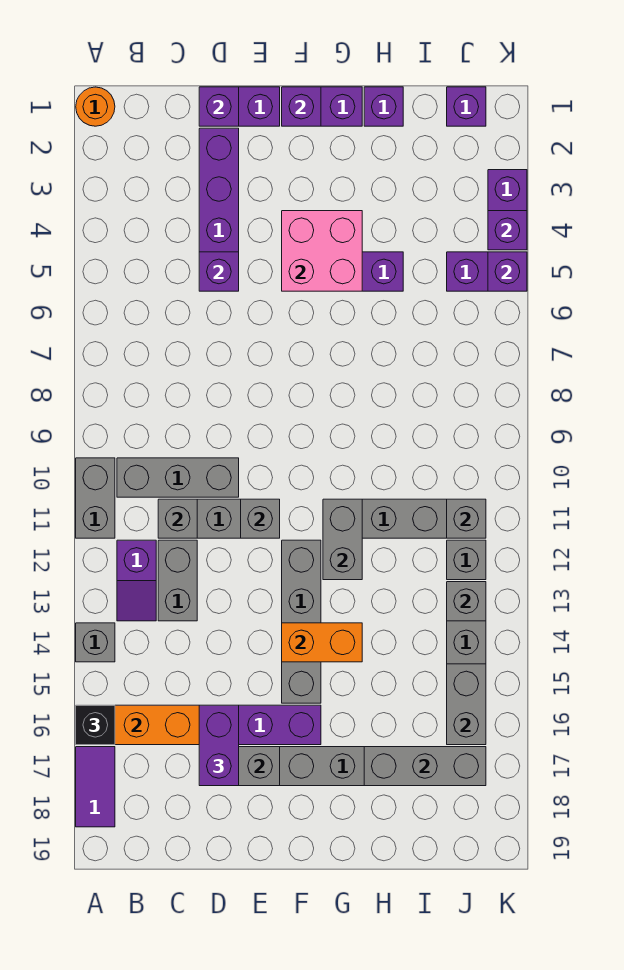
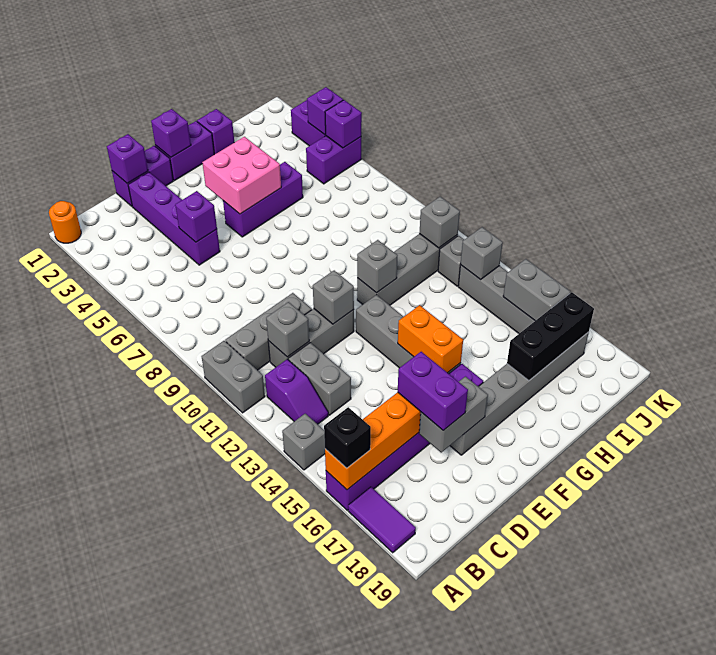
orange 1x2 brick [282,623,362,662] -> orange 1x2 brick turned to [398,305,463,373]
grey 1x2 brick [323,499,362,580] -> grey 1x1 brick [357,240,398,293]
grey 1x3 brick [364,747,486,786] -> black 1x3 brick [507,292,594,381]
purple 1x1 brick [447,87,486,126] -> none

